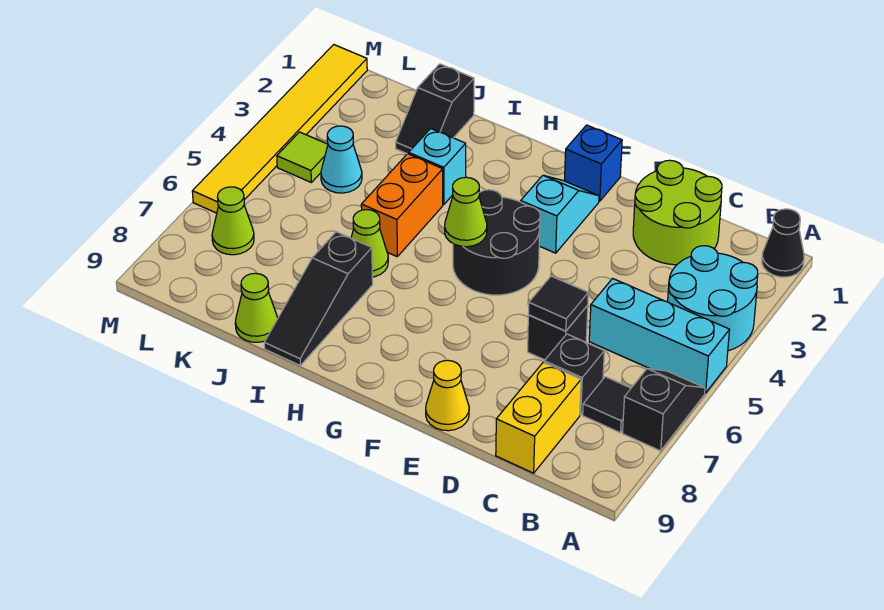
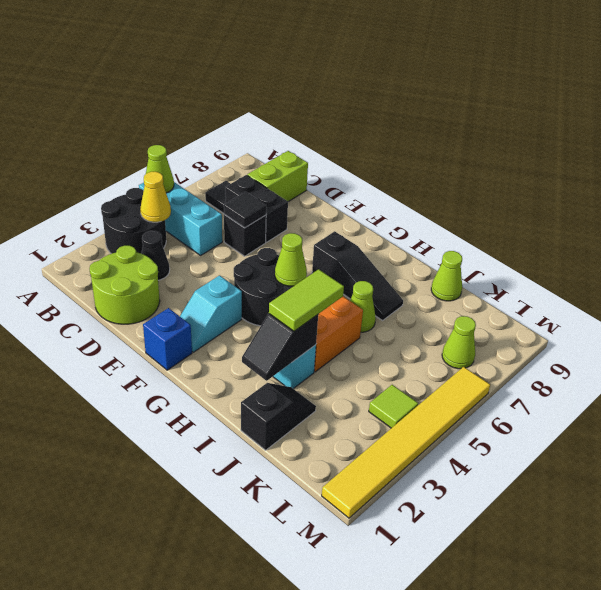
black 1x1 cone [762,209,804,277] -> black 1x1 cone moved to [141,231,170,280]
cyan 2x2 round brick [668,246,758,351] -> black 2x2 round brick [101,188,166,254]
none -> lime 1x1 cone [146,145,174,193]
black 1x2 slope [623,369,705,451] -> black 1x2 slope moved to [242,314,318,381]
black 1x1 brick [544,334,604,415] -> black 1x2 brick [225,175,288,242]
yellow 1x2 brick [496,362,581,473] -> lime 1x2 brick [247,151,308,202]
yellow 1x1 cone [426,360,469,431] -> yellow 1x1 cone moved to [140,172,171,222]
none -> lime 1x2 tile [269,269,344,331]
black 1x3 slope [264,232,373,365] -> black 1x3 slope turned to [312,231,403,320]
cyan 1x1 cone [321,126,362,193] -> none

